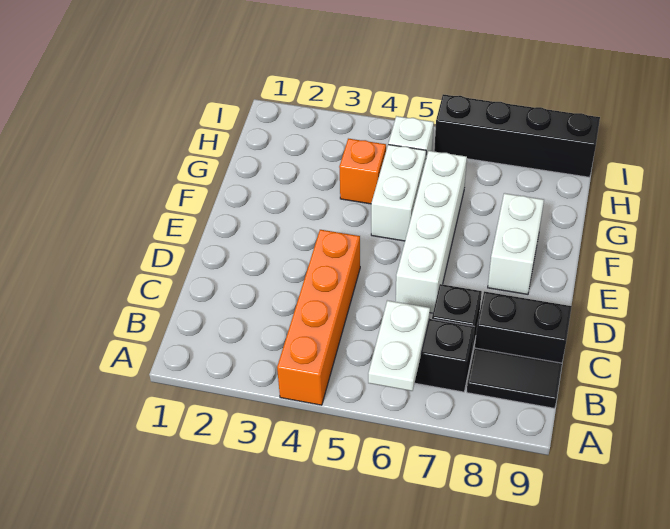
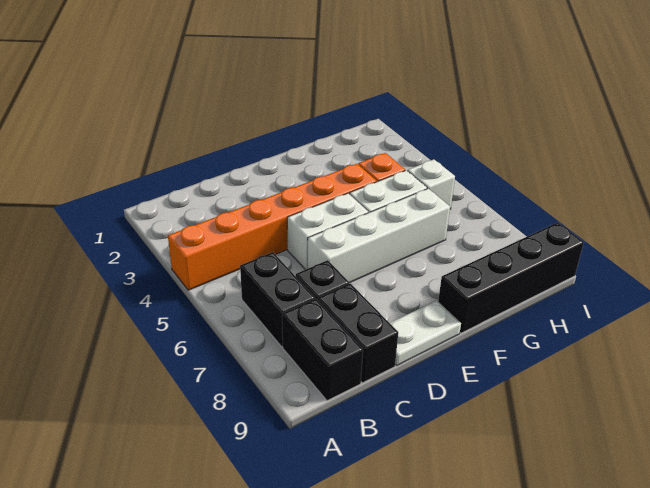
orange 1x4 brick [277,230,360,405] -> orange 1x6 brick [168,164,377,290]
white 1x2 plate [368,300,430,391] -> white 1x2 plate moved to [390,301,461,365]
black 1x2 tile [467,348,562,408] -> black 1x2 brick [282,299,363,401]
white 1x2 brick [488,193,544,294] -> white 1x2 brick moved to [287,193,368,270]
black 1x4 brick [434,94,600,177] -> black 1x4 brick turned to [438,222,584,333]

